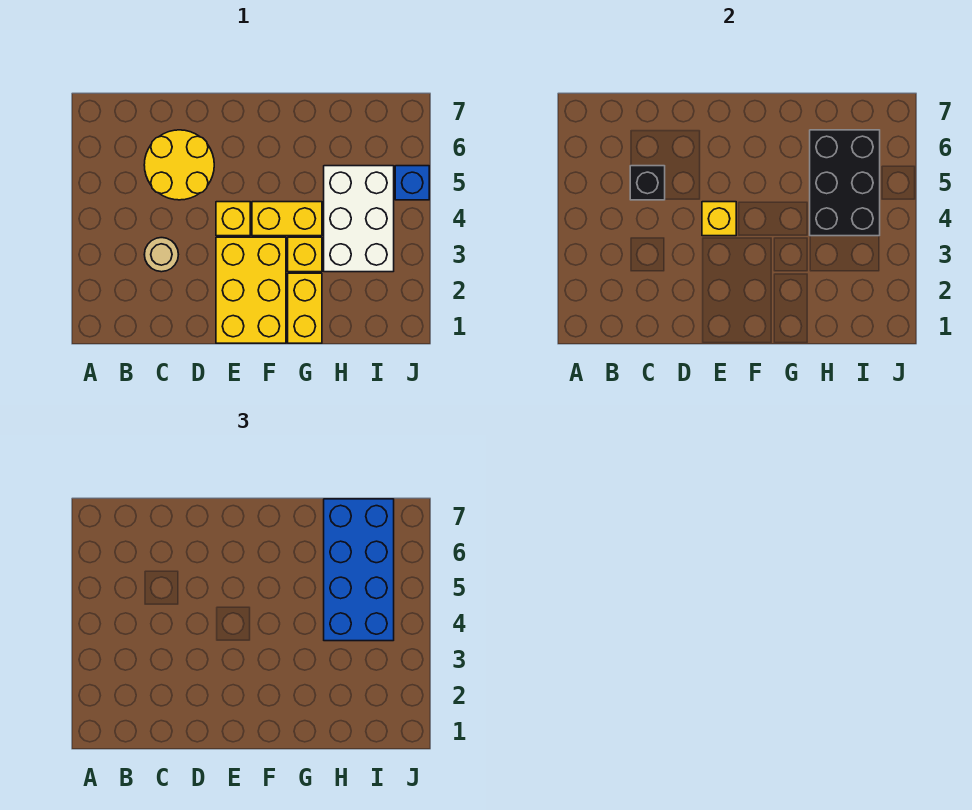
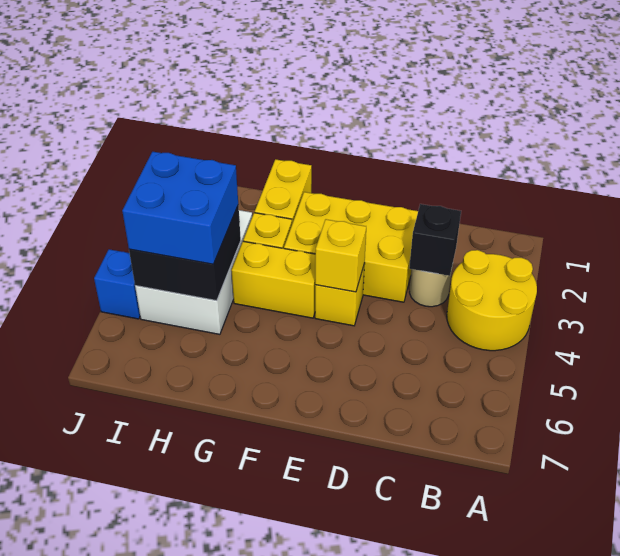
yellow 2x2 round brick [144,130,214,200] -> yellow 2x2 round brick moved to [447,250,537,351]
black 1x1 brick [630,166,665,200] -> black 1x1 brick moved to [409,204,461,276]
yellow 2x3 brick [216,237,286,343] -> yellow 2x3 brick turned to [284,192,418,302]
black 2x3 brick [810,130,880,236] -> black 2x2 brick [129,206,241,301]
blue 2x4 brick [324,499,394,641] -> blue 2x2 brick [122,152,238,264]

